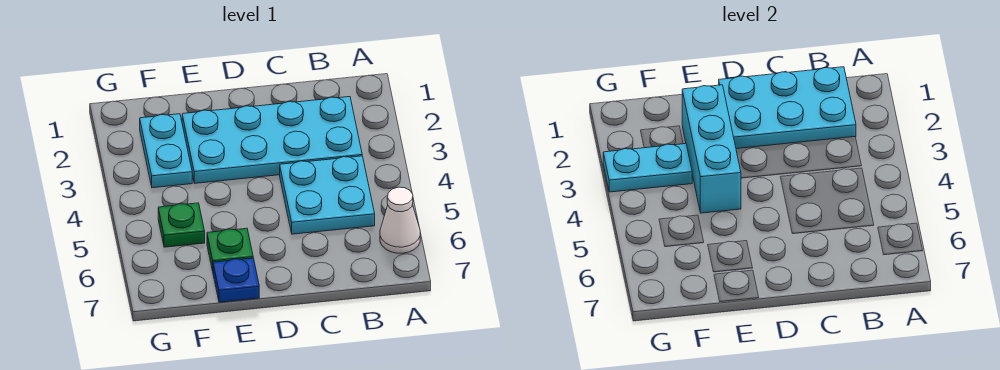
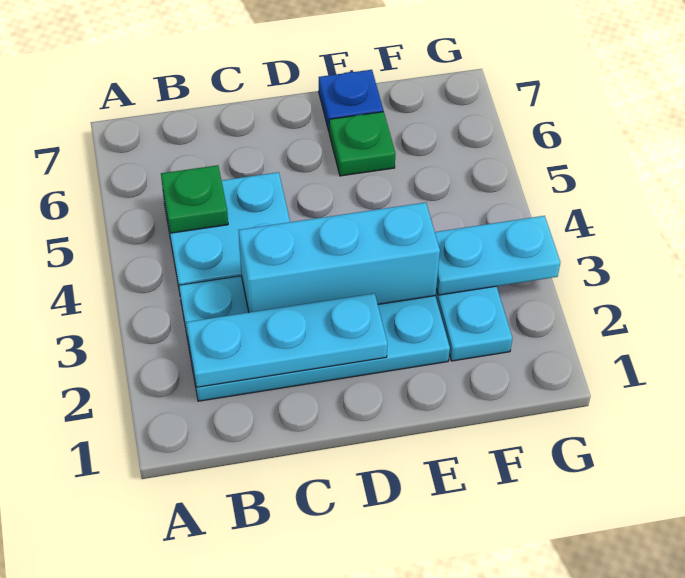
white 1x1 cone [380,187,420,253] -> none
cyan 2x3 plate [719,67,856,149] -> cyan 1x3 plate [186,293,388,387]
cyan 1x3 brick [682,85,741,213] -> cyan 1x3 brick turned to [239,202,440,312]
green 1x1 plate [158,203,205,247] -> green 1x1 plate moved to [161,165,228,233]

